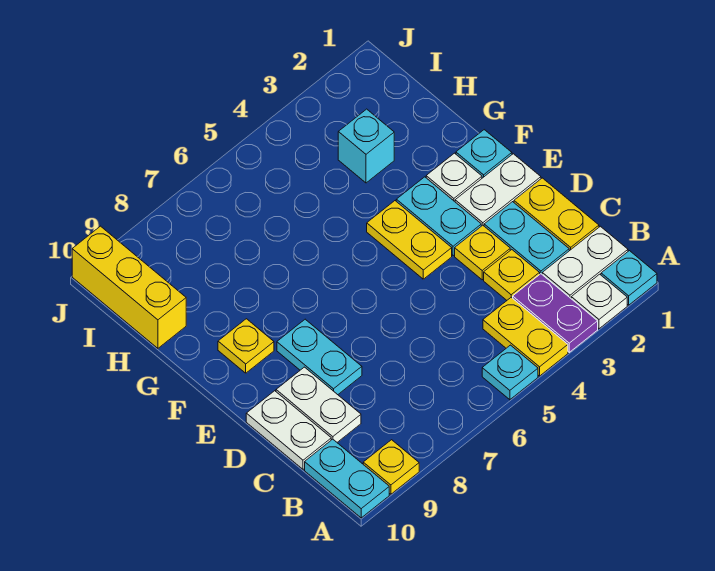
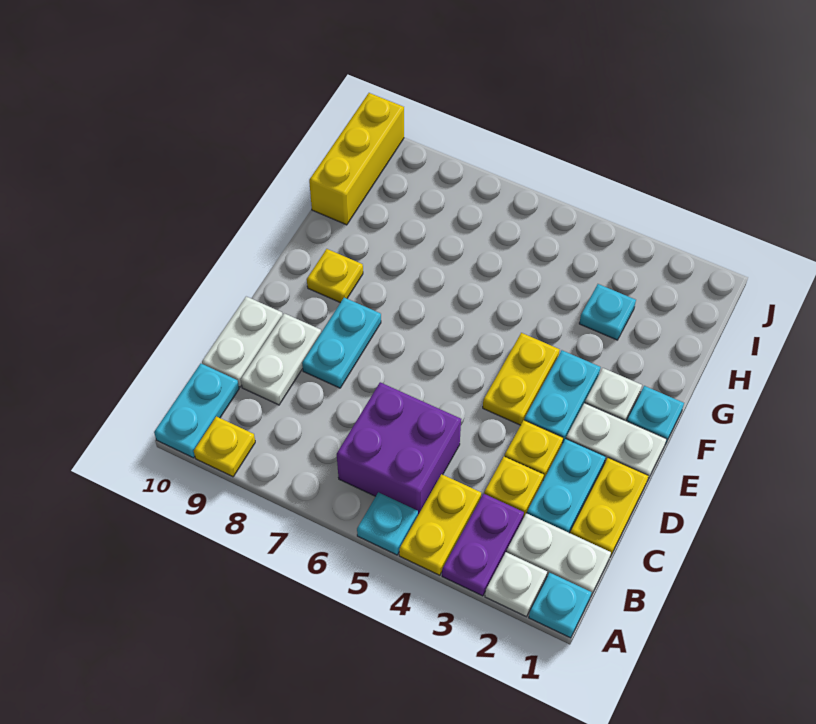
none -> purple 2x2 brick [337,382,461,515]
cyan 1x1 brick [338,109,394,183] -> cyan 1x1 plate [579,284,636,340]

